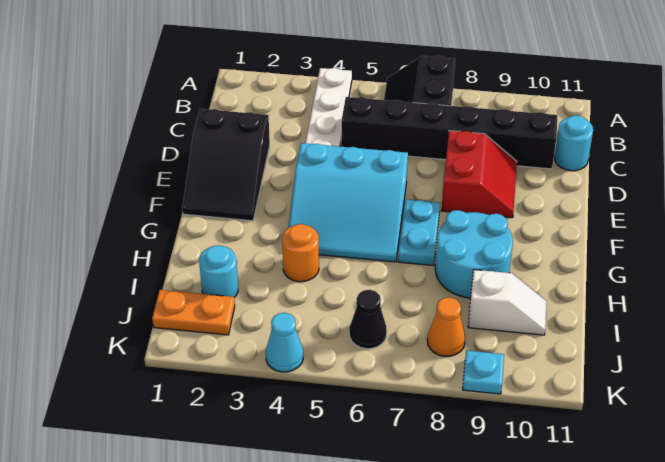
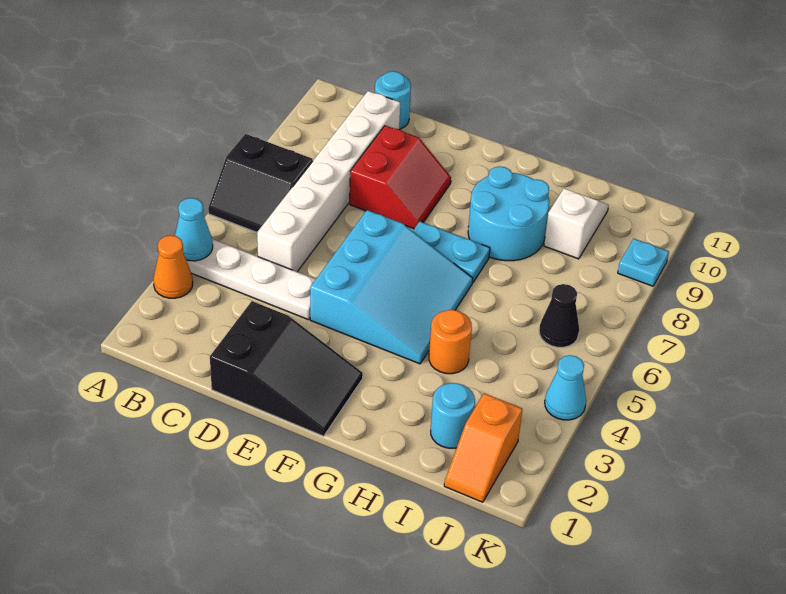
none -> cyan 1x1 cone [175,198,213,261]
black 1x6 brick [341,97,557,169] -> white 1x6 brick [257,91,400,272]
red 2x2 slope [441,131,517,218] -> red 2x2 slope turned to [350,125,451,229]
orange 1x2 plate [152,290,235,335] -> orange 1x2 slope [444,393,522,502]
orange 1x1 cone [427,297,465,356] -> orange 1x1 cone moved to [153,235,193,298]

